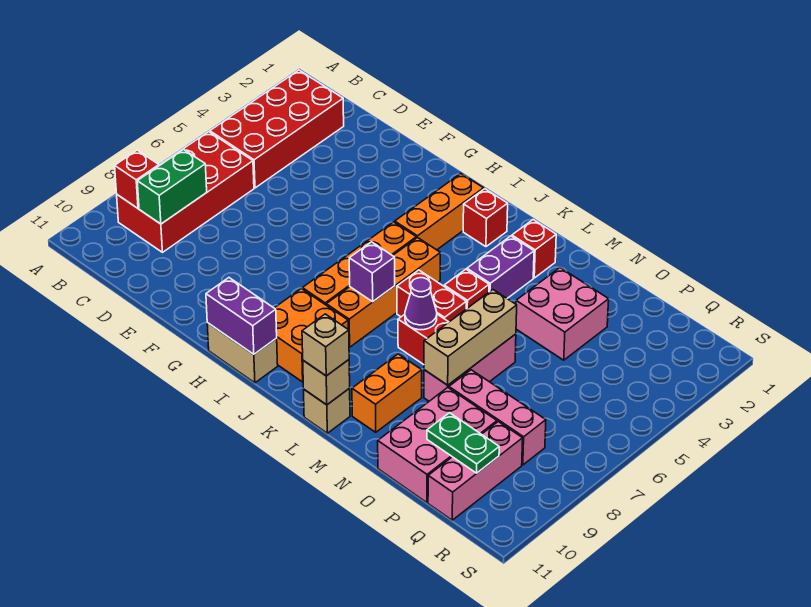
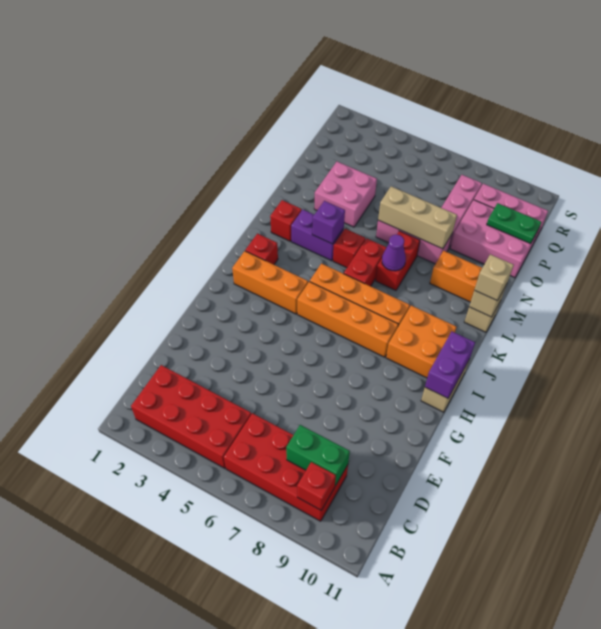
purple 1x1 brick [349,242,395,302] -> purple 1x1 brick moved to [312,201,345,244]
green 1x2 plate [427,413,499,473] -> green 1x2 plate turned to [487,203,541,244]

